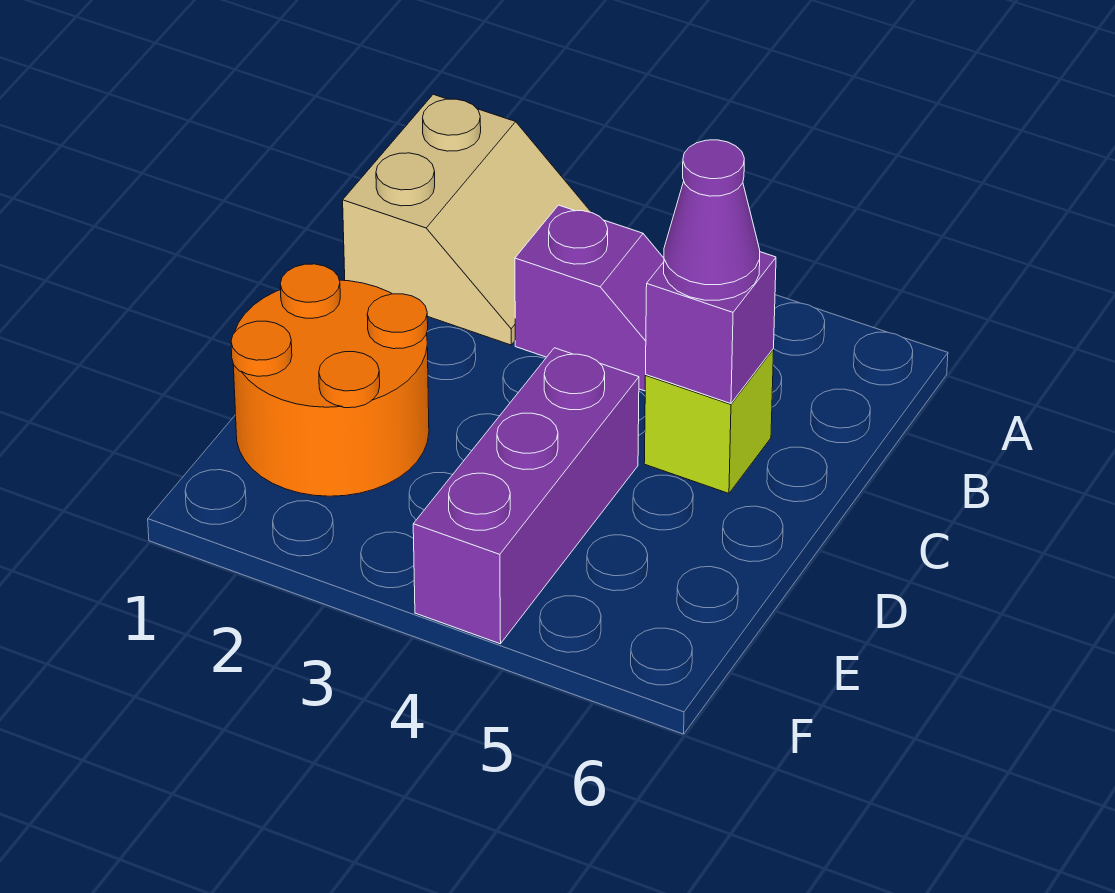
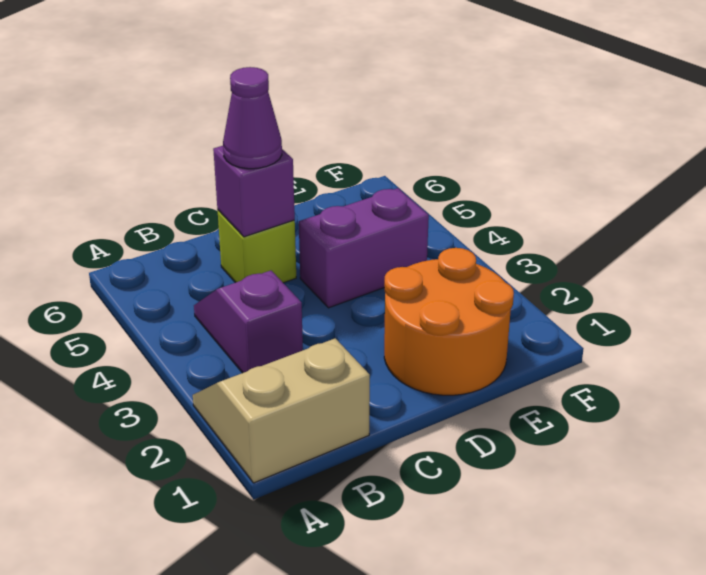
purple 1x3 brick [413,348,639,644] -> purple 1x2 brick [299,188,429,308]

